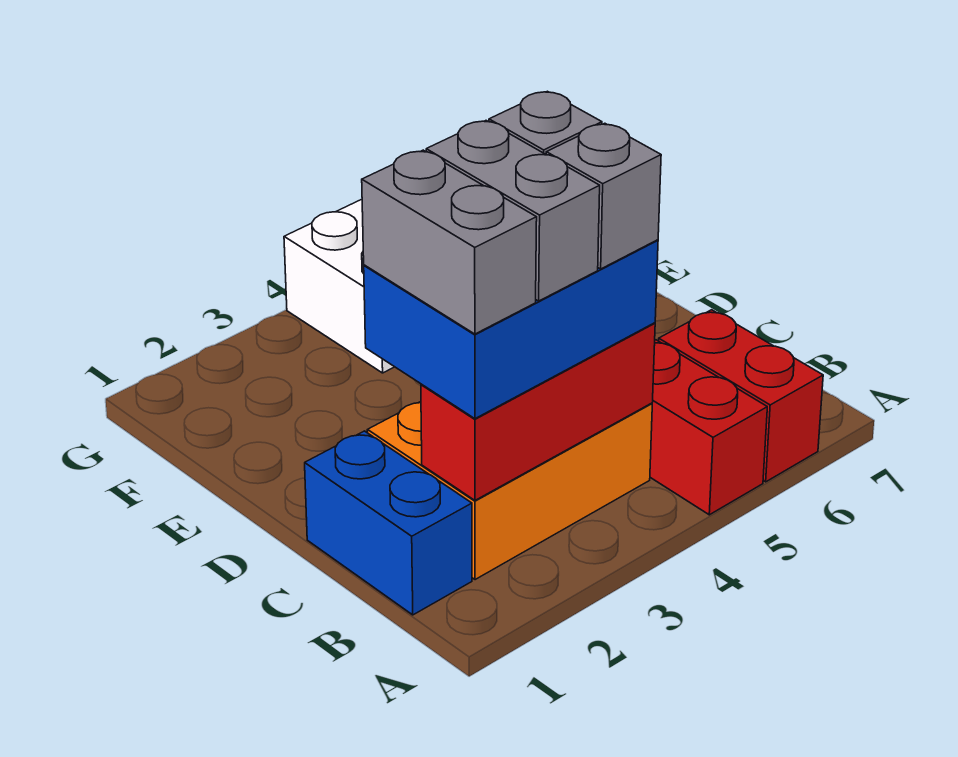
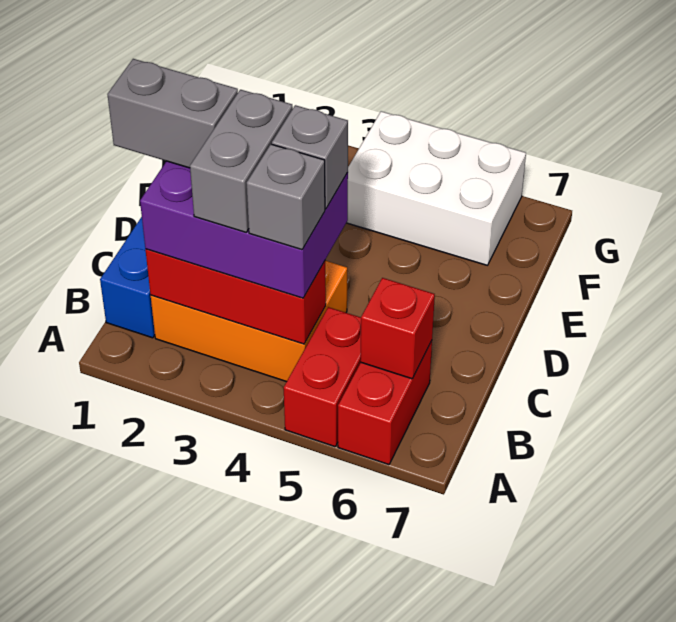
blue 2x3 brick [364,240,658,419] -> purple 2x3 brick [140,161,348,298]
grey 1x2 brick [362,150,537,334] -> grey 1x2 brick turned to [107,59,238,168]
none -> red 1x1 brick [360,278,435,379]

